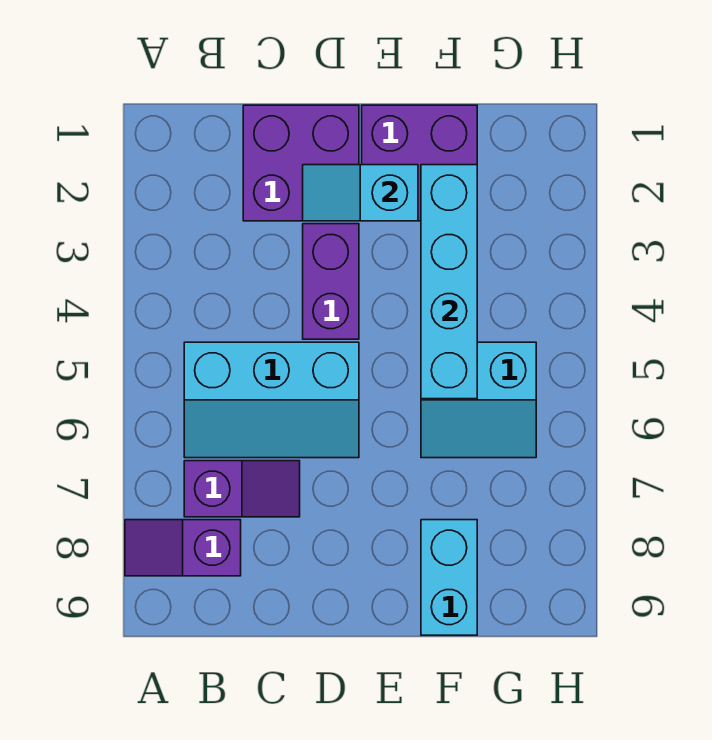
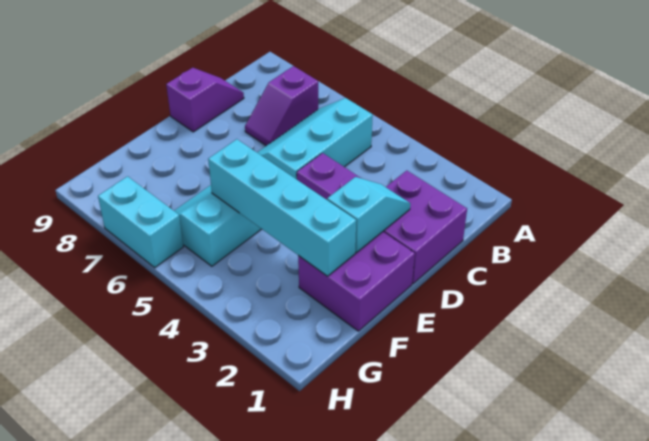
purple 1x2 slope [125,520,241,576] -> purple 1x2 slope moved to [166,68,244,132]
cyan 1x2 brick [421,520,477,635] -> cyan 1x2 brick moved to [98,176,183,268]

